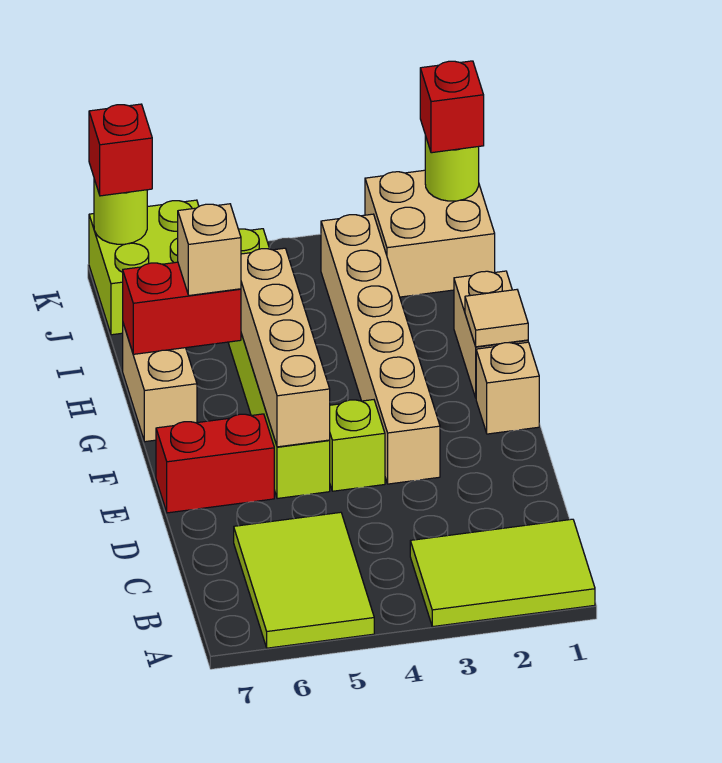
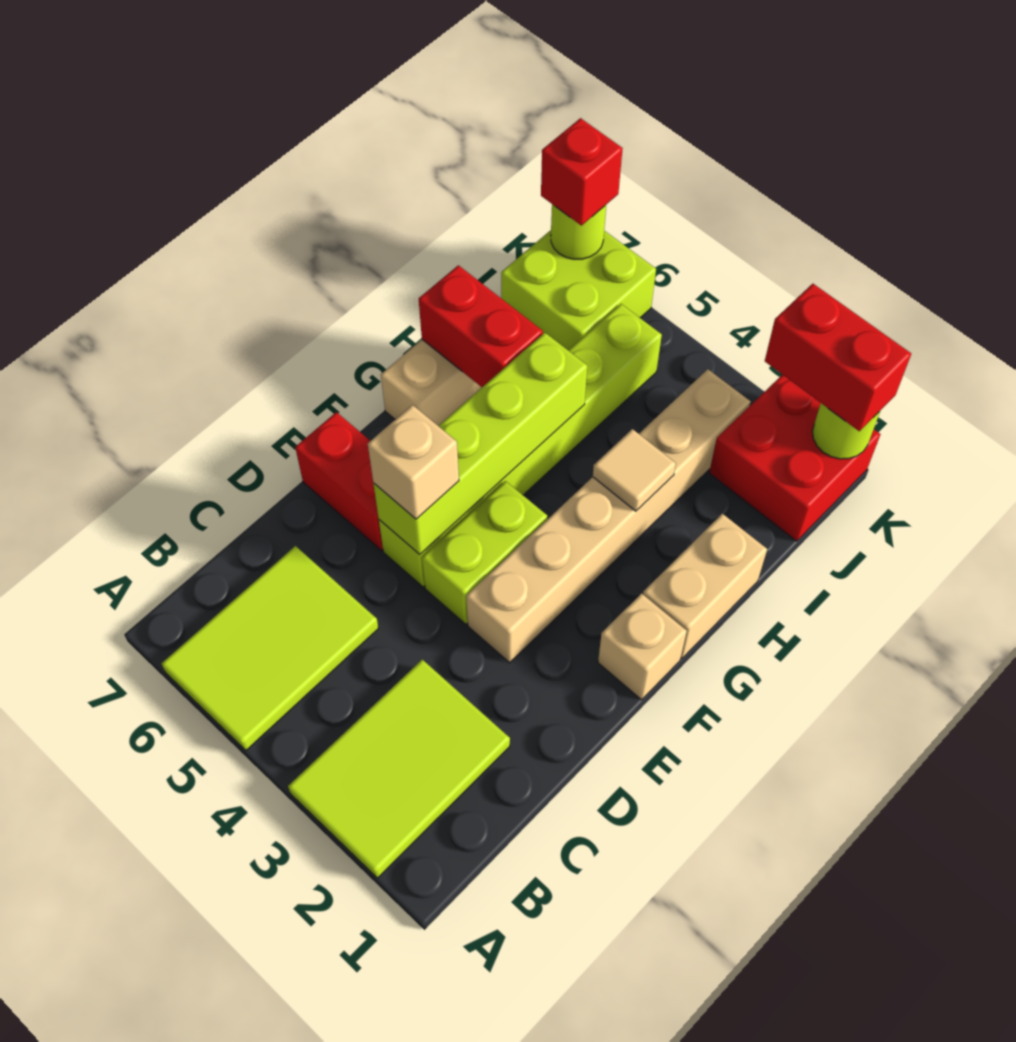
lime 2x3 tile [410,519,595,627] -> lime 2x3 tile turned to [288,660,510,878]
lime 1x1 brick [330,400,385,491] -> lime 1x2 brick [422,481,547,624]
tan 1x4 brick [241,248,330,447] -> lime 1x4 brick [373,333,587,554]
tan 1x1 tile [465,290,528,347] -> tan 1x1 tile moved to [593,429,676,511]
tan 1x1 brick [178,204,241,295] -> tan 1x1 brick moved to [368,405,459,519]
tan 2x2 brick [365,170,495,297] -> red 2x2 brick [709,375,880,541]
red 1x1 brick [420,61,484,153] -> red 1x2 brick [765,284,911,431]

